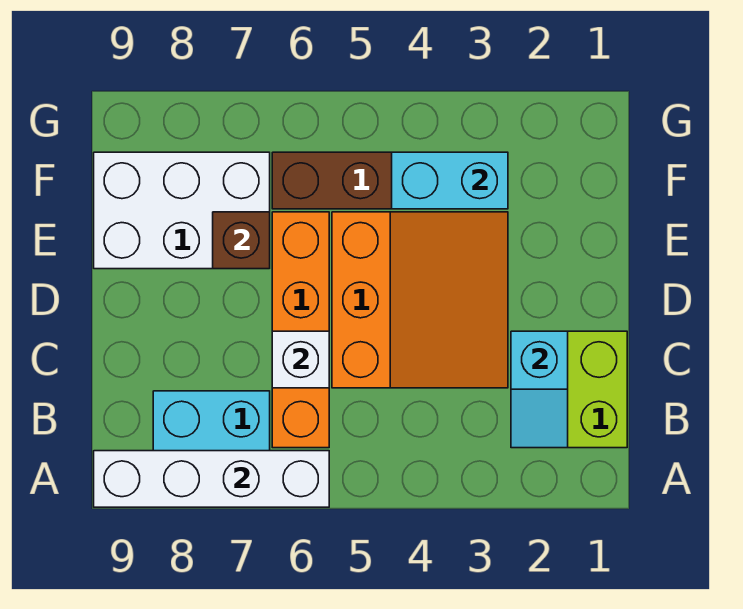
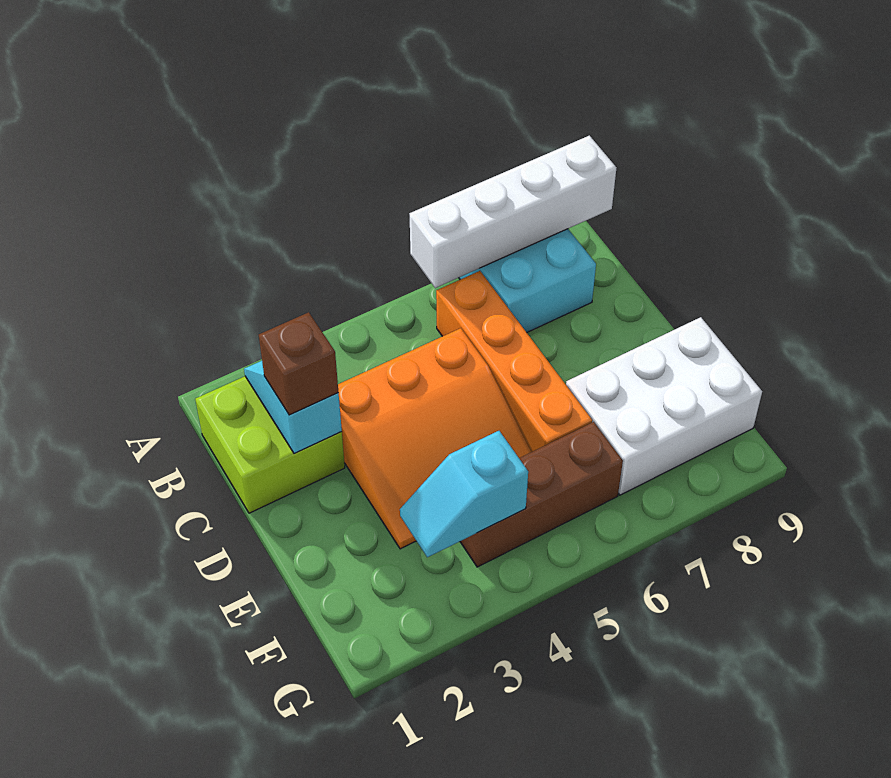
orange 3x3 slope [332,212,508,388] -> orange 3x3 slope turned to [338,328,532,549]
white 1x1 brick [272,331,329,388] -> none
brown 1x1 brick [213,212,270,269] -> brown 1x1 brick moved to [259,312,338,415]
cyan 1x2 brick [392,152,508,209] -> cyan 1x2 slope [400,431,528,557]

